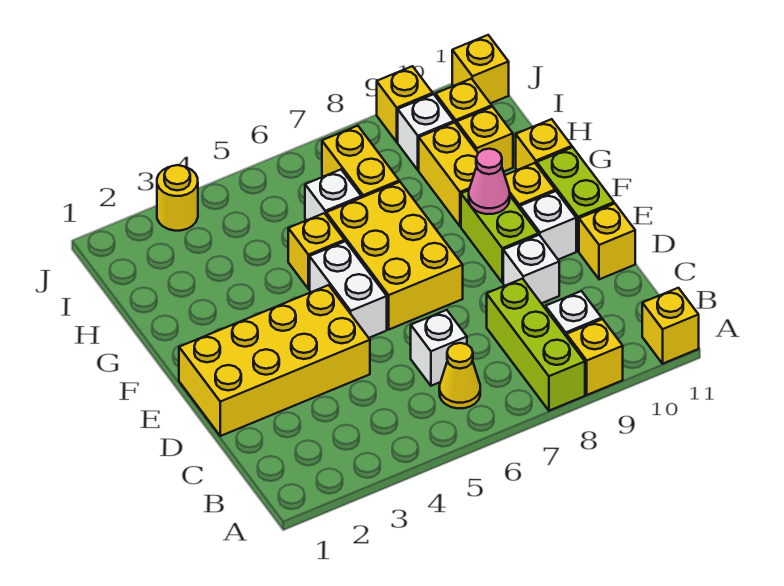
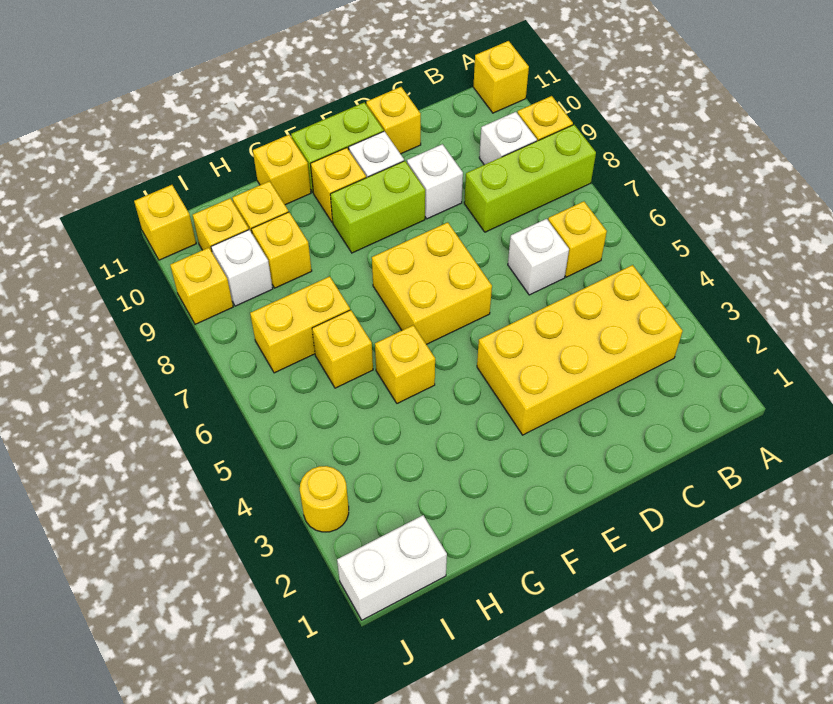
yellow 1x1 cone [439,343,480,408] -> yellow 1x1 brick [548,201,607,277]
yellow 2x4 brick [179,285,370,436] -> yellow 2x4 brick turned to [477,265,683,435]
white 1x2 brick [310,241,387,338] -> white 1x2 brick moved to [337,515,447,620]
yellow 2x3 brick [326,182,463,329] -> yellow 2x2 brick [372,222,492,344]
pink 1x1 cone [469,149,510,214] -> none
yellow 1x2 brick [419,122,478,226] -> yellow 1x1 brick [252,212,312,288]
white 1x1 brick [305,170,361,220] -> yellow 1x1 brick [312,310,373,388]

